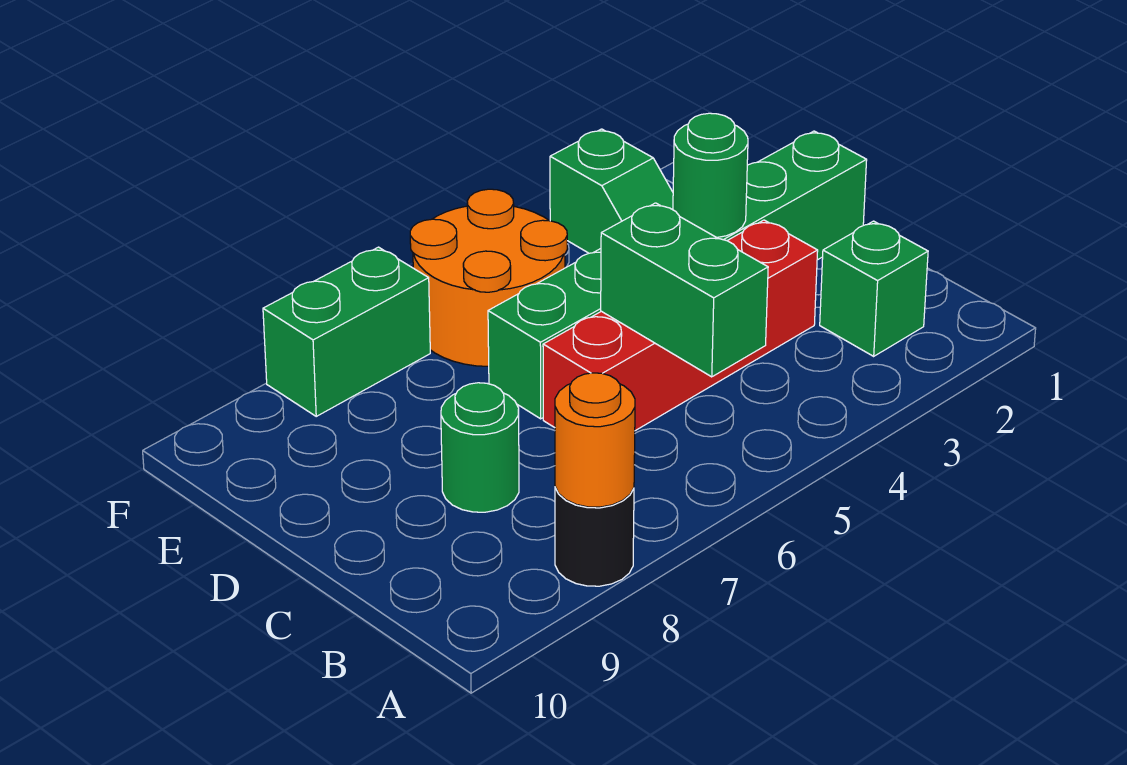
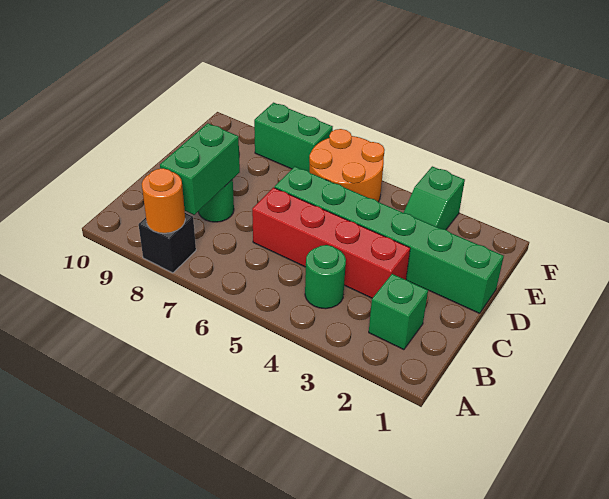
black 1x1 round brick [555,487,634,586] -> black 1x1 brick [139,213,196,273]
green 1x2 brick [601,203,768,377] -> green 1x2 brick moved to [160,123,240,215]
green 1x1 round brick [673,113,748,237] -> green 1x1 round brick moved to [305,245,346,309]

